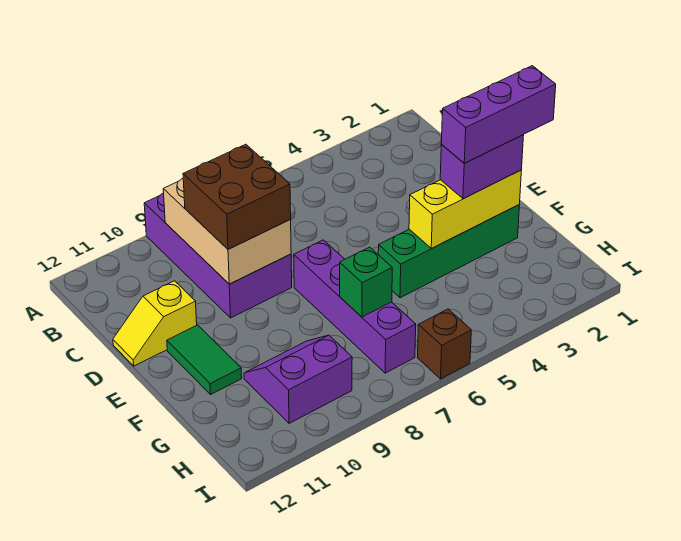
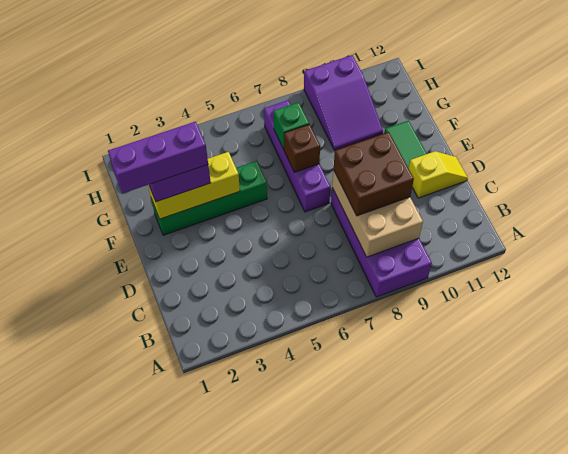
purple 2x2 slope [244,335,352,423] -> purple 2x3 slope [304,55,383,150]
brown 1x1 brick [418,309,471,379] -> brown 1x1 brick moved to [284,124,320,172]

